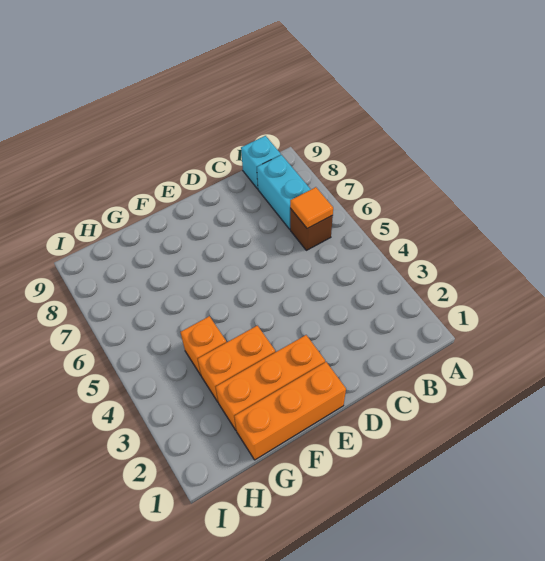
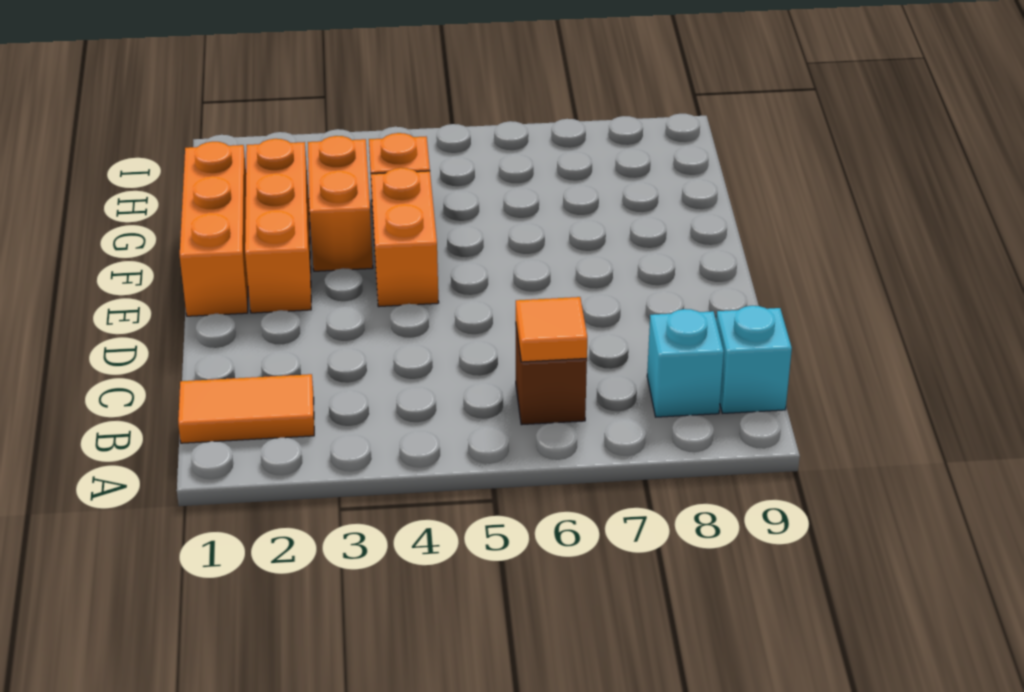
none -> orange 1x2 tile [178,374,314,443]
cyan 1x2 brick [257,155,311,229] -> cyan 1x1 brick [647,309,724,417]
none -> orange 1x2 brick [371,168,439,307]

